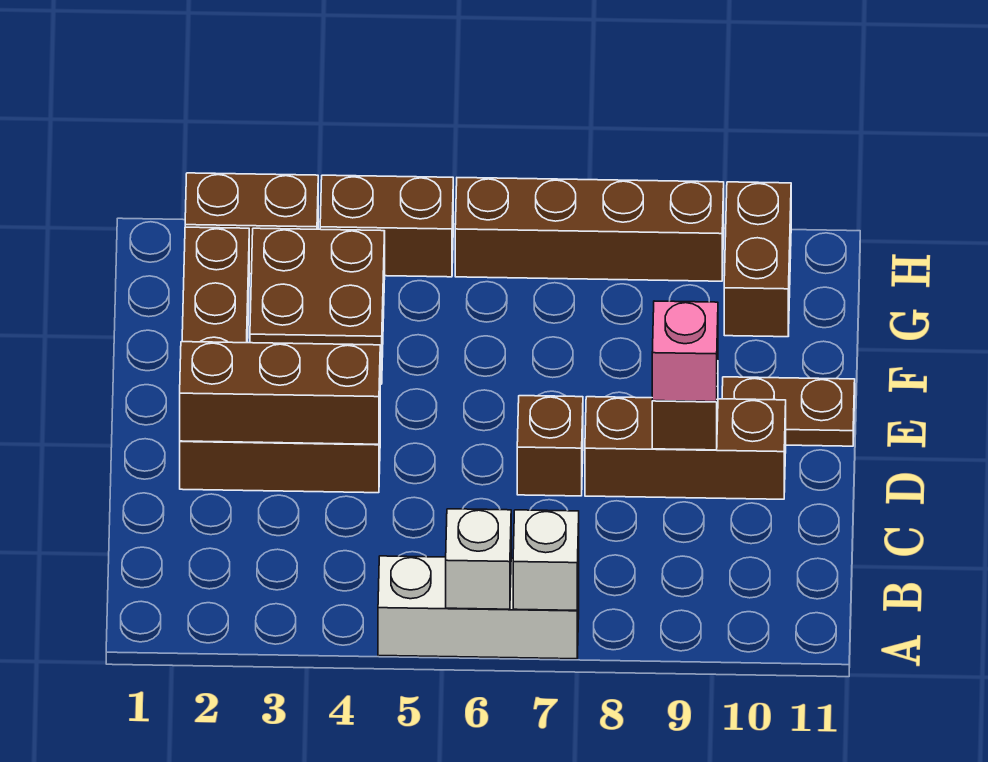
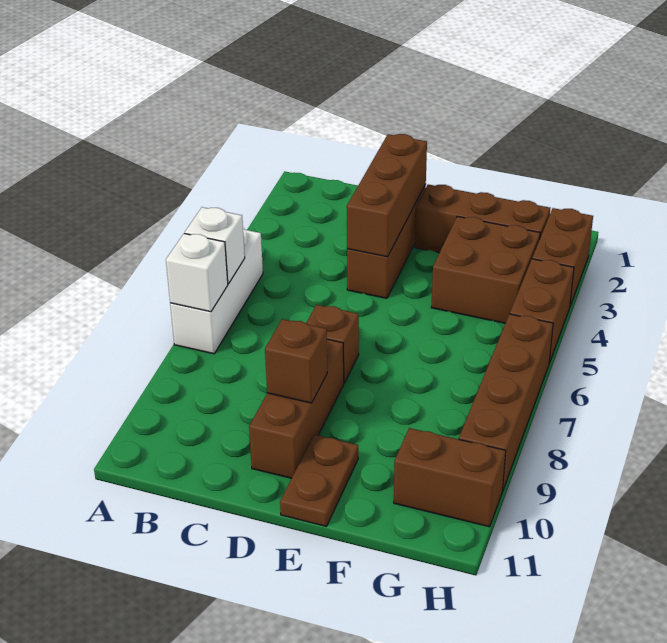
pink 1x1 brick [652,301,718,402] -> none

